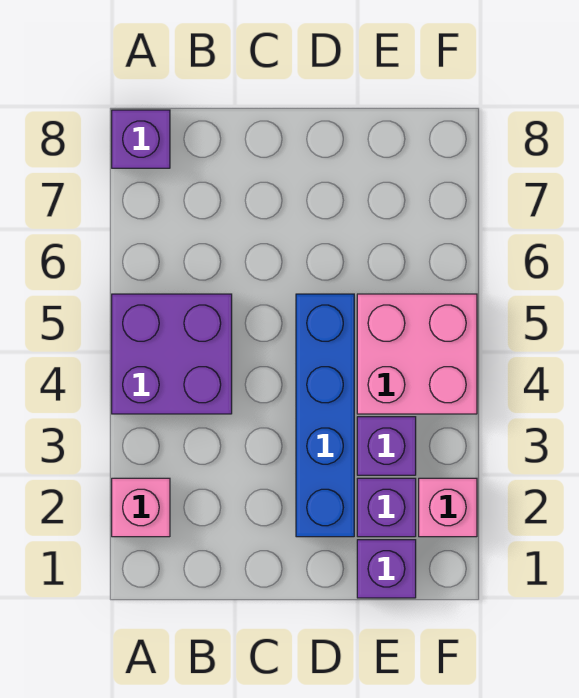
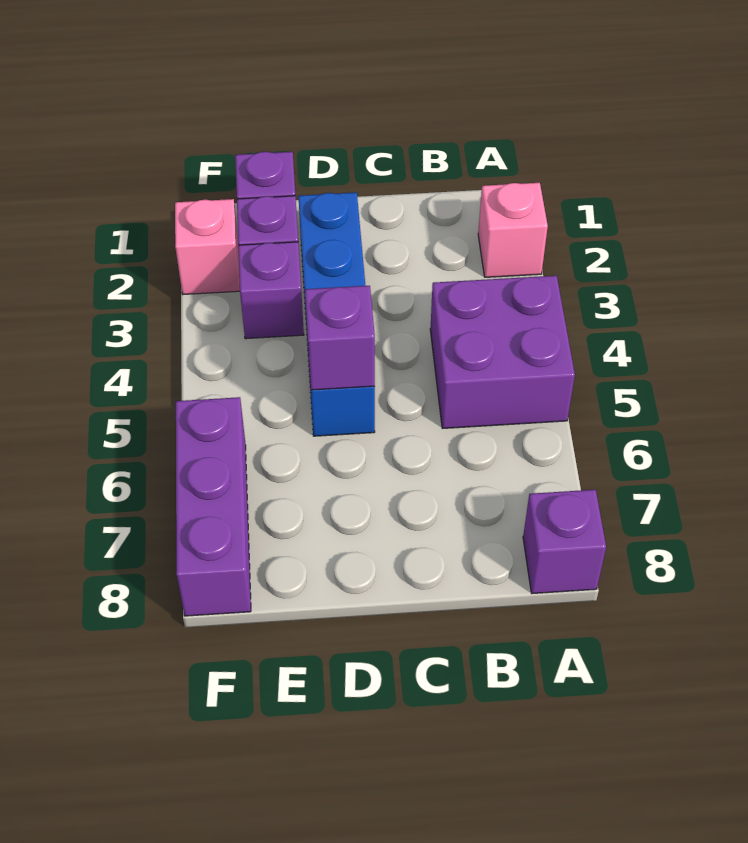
none -> purple 1x1 brick [305,286,375,390]
pink 2x2 brick [357,294,477,414] -> none
none -> purple 1x3 brick [176,397,251,616]

